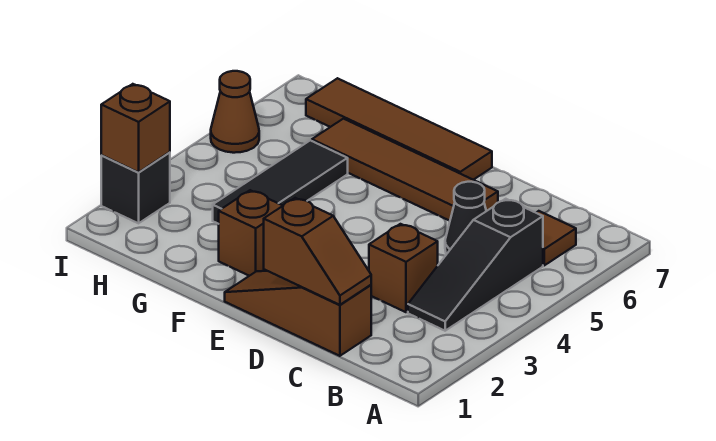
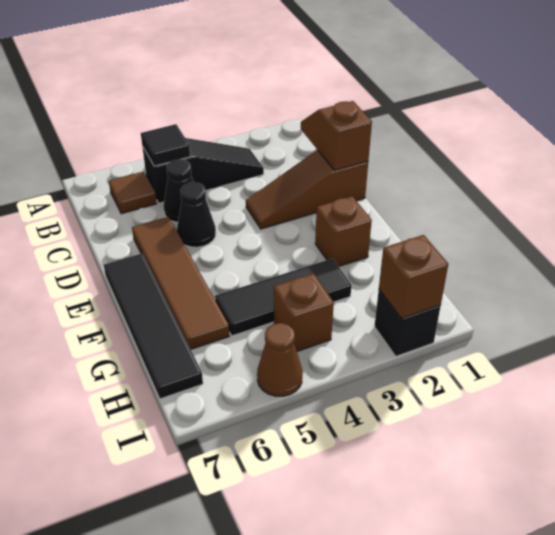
none -> black 1x1 tile [141,124,190,166]
brown 1x3 slope [225,271,371,356] -> brown 1x3 slope turned to [246,150,368,229]
brown 1x1 brick [369,224,438,312] -> brown 1x1 brick moved to [274,273,334,351]
none -> black 1x1 cone [177,182,216,247]
brown 1x4 tile [306,78,492,180] -> black 1x4 tile [104,253,203,399]

